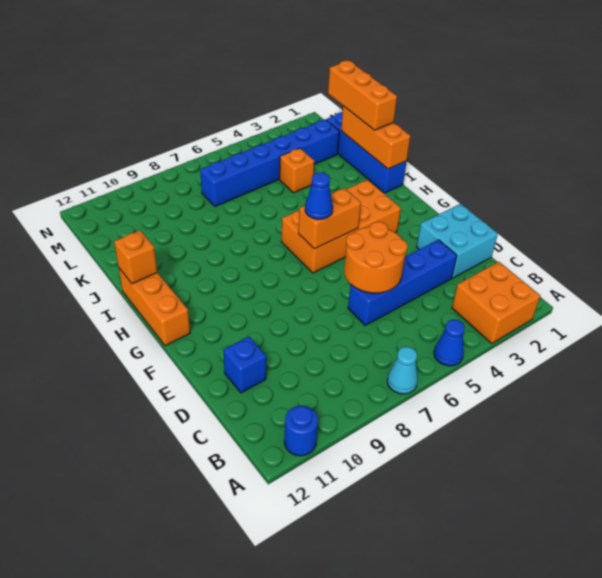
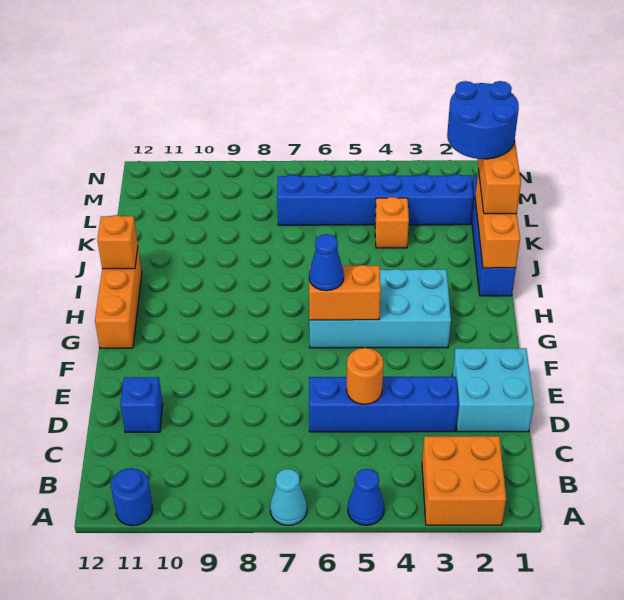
orange 2x2 round brick [344,222,408,293] -> orange 1x1 round brick [346,348,383,404]
orange 2x4 brick [281,180,401,273] -> cyan 2x4 brick [309,269,451,348]
none -> blue 2x2 round brick [447,81,519,159]

